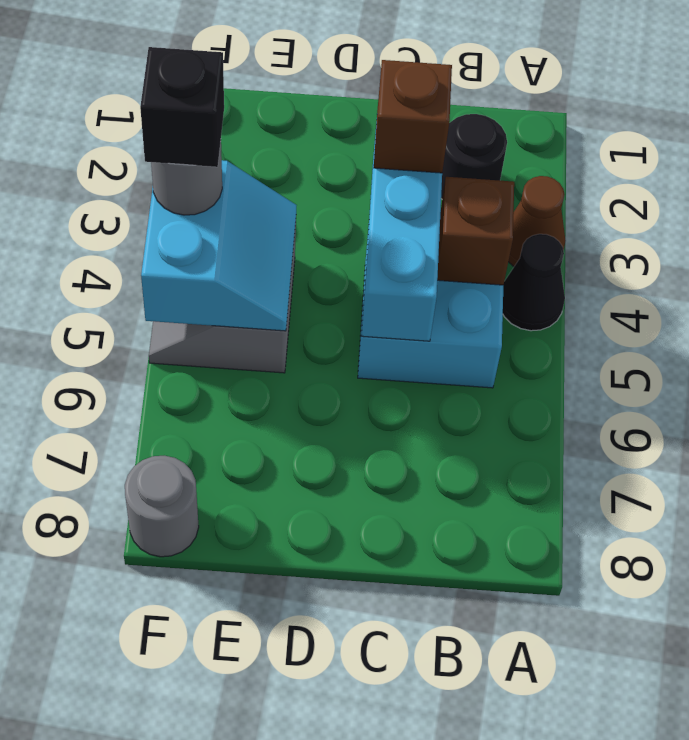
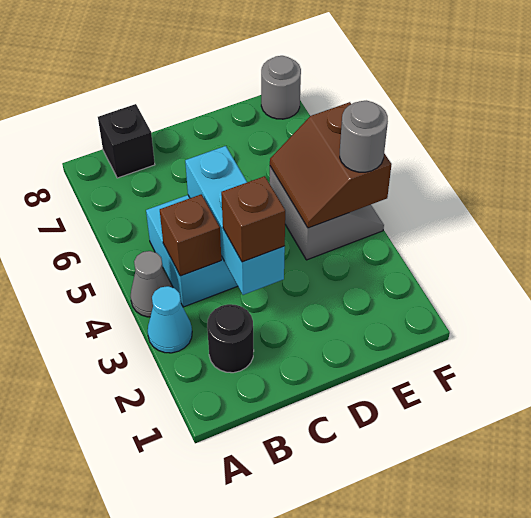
brown 1x1 cone [508,176,566,266] -> cyan 1x1 cone [148,286,192,353]
black 1x1 cone [503,234,565,331] -> grey 1x1 cone [130,251,173,317]
cyan 2x2 slope [141,160,296,331] -> brown 2x2 slope [270,102,392,228]
black 1x1 brick [140,47,224,167] -> black 1x1 brick moved to [98,104,155,178]

